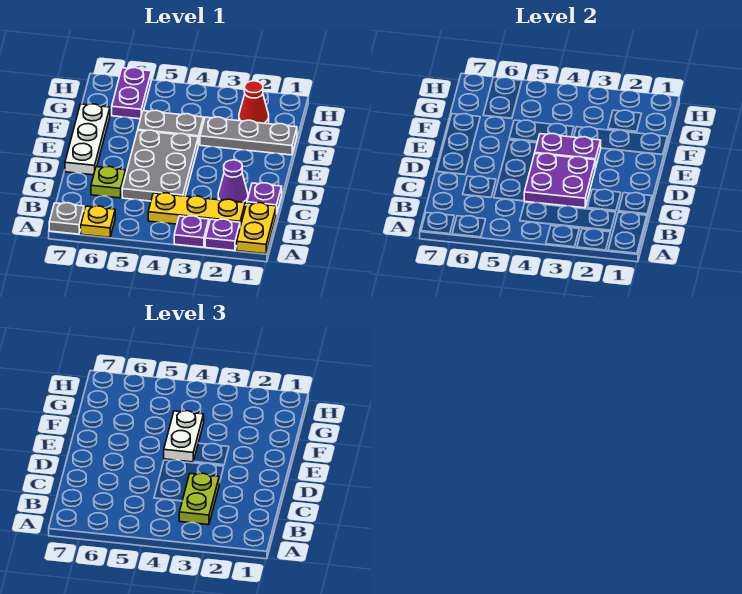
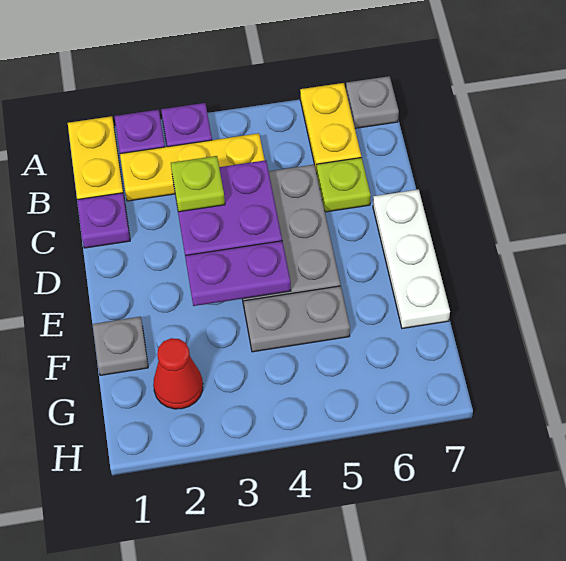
yellow 1x1 plate [81,206,115,237] -> yellow 1x2 plate [300,83,361,173]
lime 1x2 plate [179,473,219,525] -> lime 1x1 plate [171,156,225,212]
purple 1x1 cone [218,160,248,205] -> none
white 1x2 plate [164,411,204,462] -> none
grey 1x3 plate [200,117,297,155] -> grey 1x1 plate [93,317,148,375]
purple 1x2 plate [112,68,151,119] -> none

